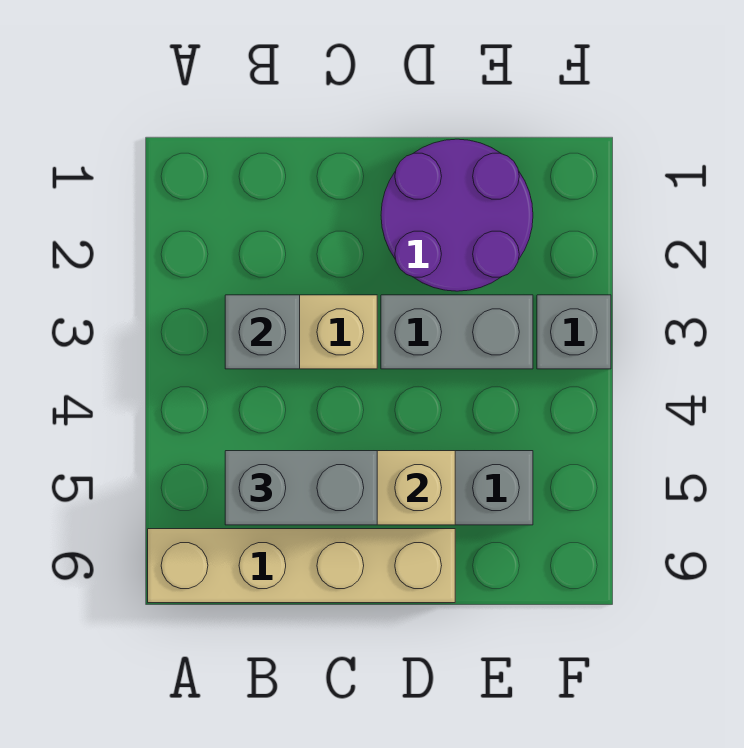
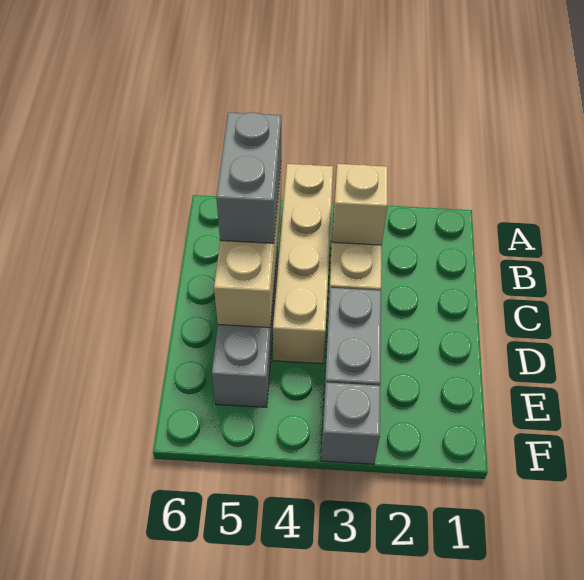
tan 1x4 brick [148,529,455,603] -> tan 1x4 brick moved to [273,164,333,364]
grey 1x1 brick [225,295,300,369] -> tan 1x1 brick [332,164,388,245]
purple 2x2 round brick [381,139,533,291] -> none

